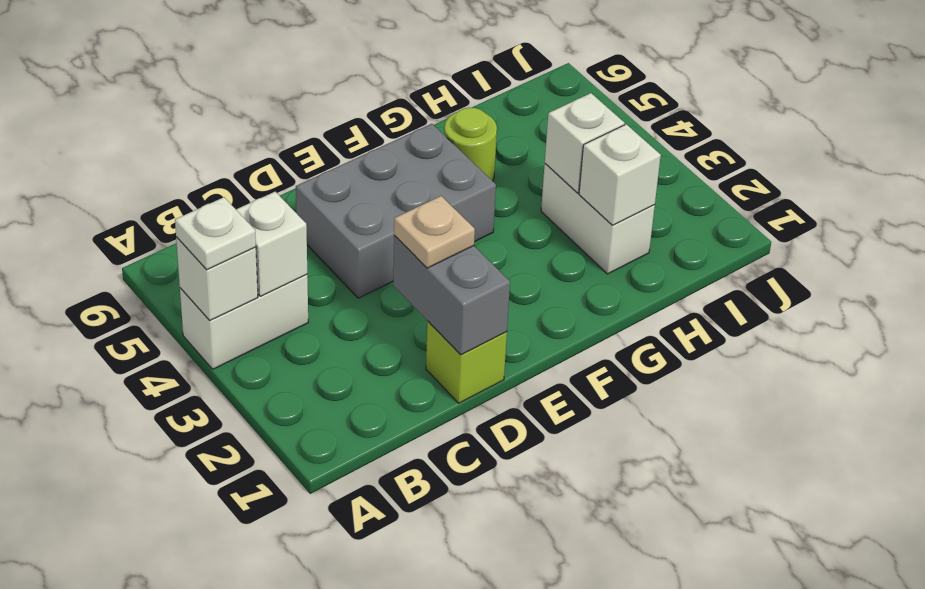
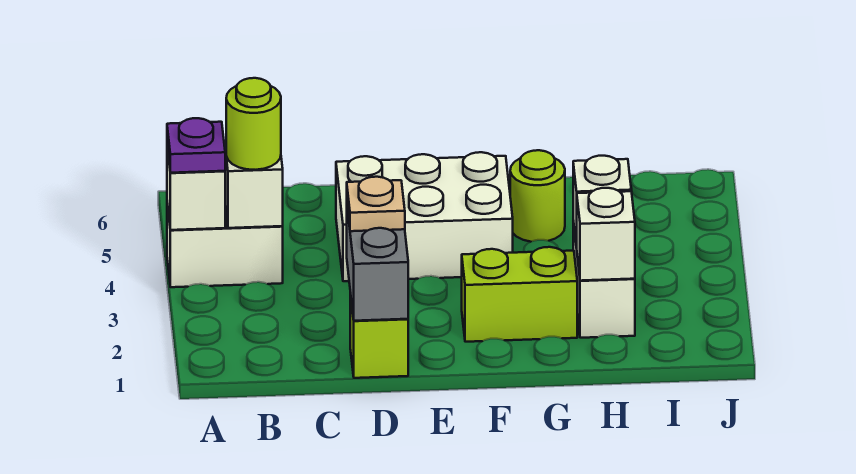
white 1x1 plate [175,197,256,270] -> purple 1x1 plate [167,118,225,173]
none -> lime 1x1 round brick [226,78,281,170]
grey 2x3 brick [296,124,496,298] -> white 2x3 brick [336,152,513,281]
none -> lime 1x2 brick [462,247,577,342]

